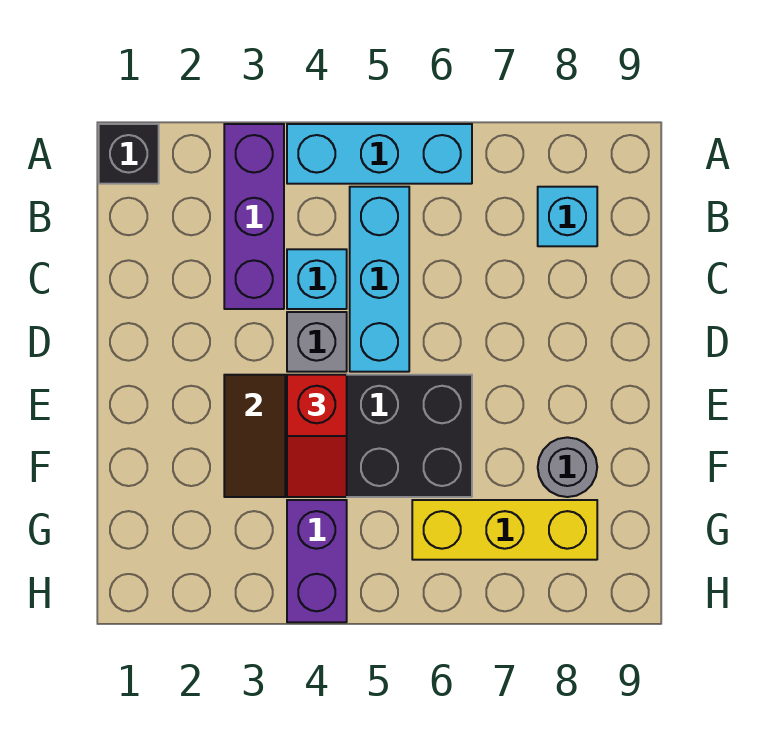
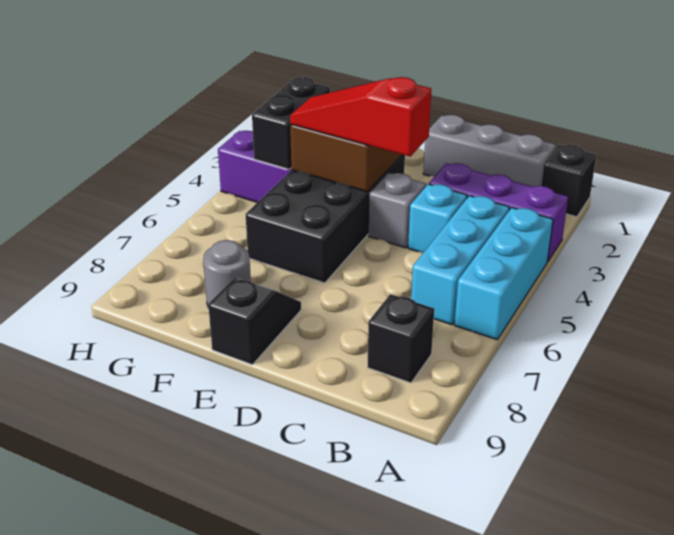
none -> grey 1x3 brick [423,115,556,187]
cyan 1x3 brick [350,187,409,372] -> cyan 1x3 brick turned to [411,196,510,325]
cyan 1x1 brick [538,187,597,246] -> black 1x1 brick [368,294,434,383]
red 1x2 slope [287,375,347,497] -> red 1x3 slope [290,77,431,157]
none -> black 1x2 slope [208,277,301,365]
none -> black 1x2 brick [252,77,330,169]
yellow 1x3 brick [412,500,597,560] -> none

